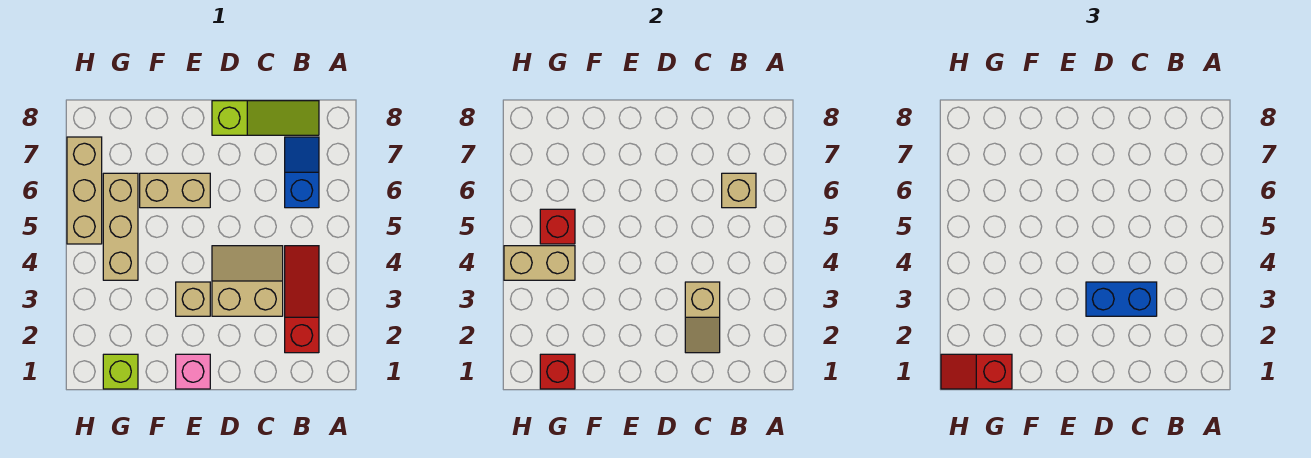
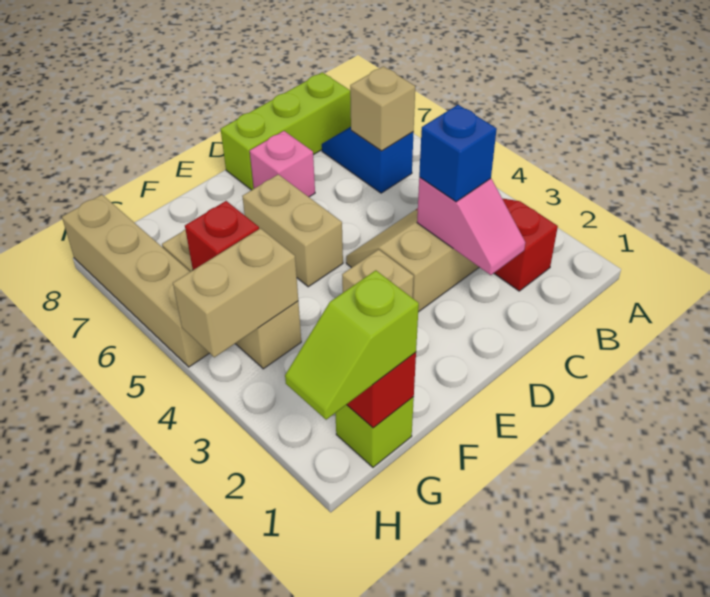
lime 1x3 slope [212,101,319,135] -> lime 1x3 brick [221,72,351,190]
tan 1x2 slope [685,282,720,353] -> pink 1x2 slope [417,178,525,275]
blue 1x2 brick [1086,282,1157,316] -> blue 1x1 brick [419,105,497,202]
pink 1x1 brick [176,354,210,389] -> pink 1x1 brick moved to [250,131,315,197]
tan 1x2 brick [140,173,210,208] -> tan 1x2 brick turned to [242,174,343,287]
red 1x2 slope [941,354,1012,389] -> lime 1x2 slope [285,270,419,420]
tan 1x3 brick [67,137,102,244] -> tan 1x4 brick [62,195,209,367]

